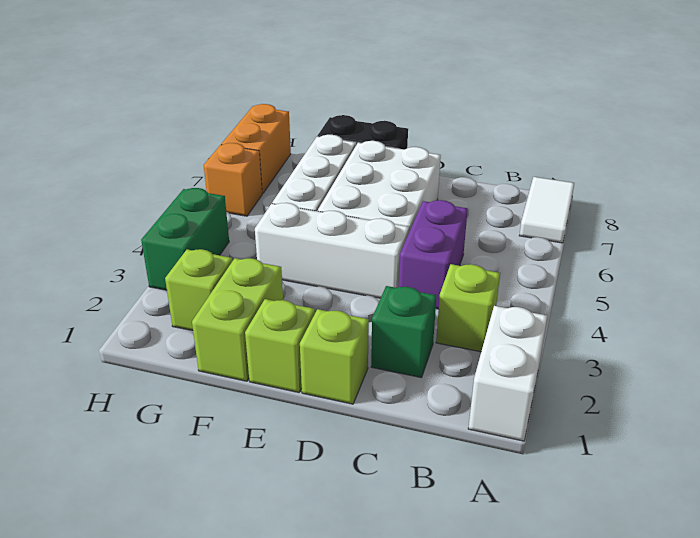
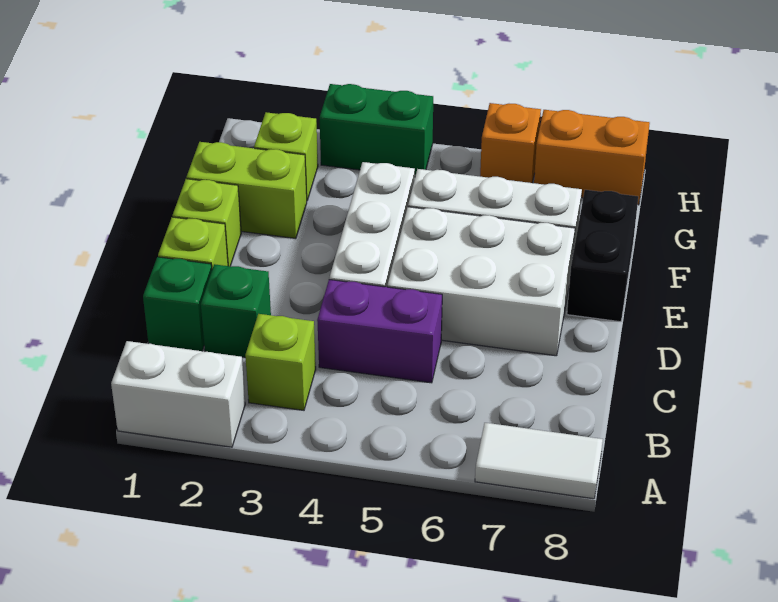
none -> green 1x1 brick [143,257,212,351]

